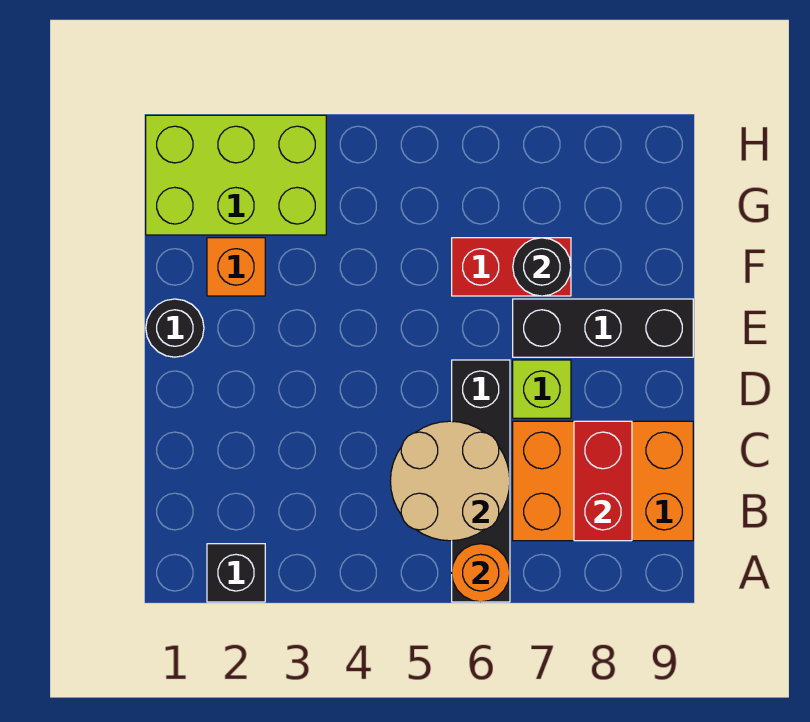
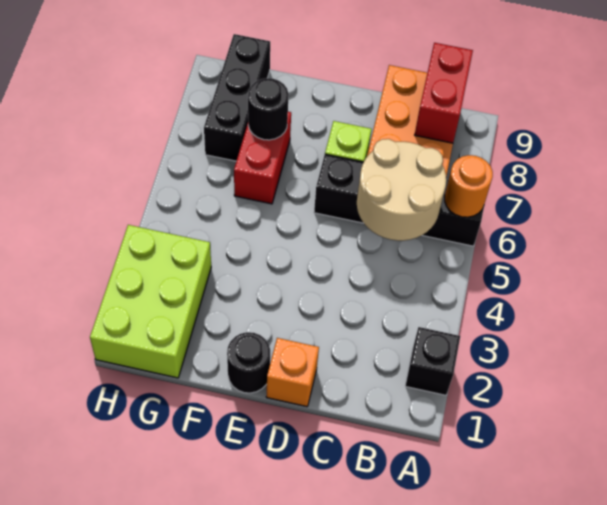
red 1x2 brick [574,421,632,541] -> red 1x2 brick turned to [415,43,473,143]
black 1x3 brick [513,299,693,357] -> black 1x3 brick moved to [204,34,270,161]
orange 1x1 brick [207,238,265,296] -> orange 1x1 brick moved to [266,338,319,407]

